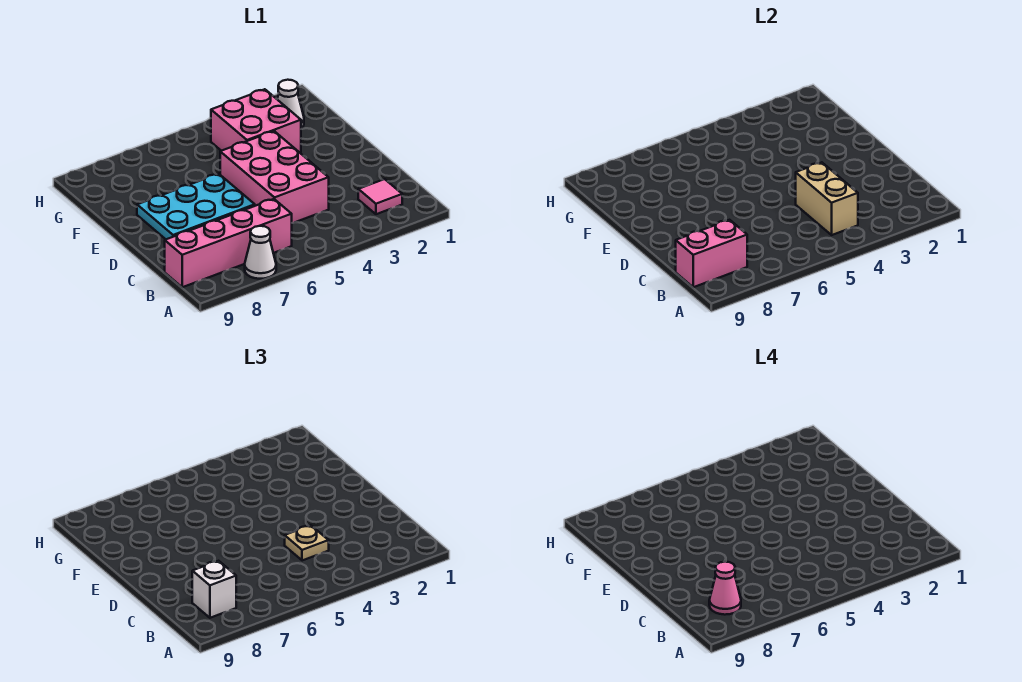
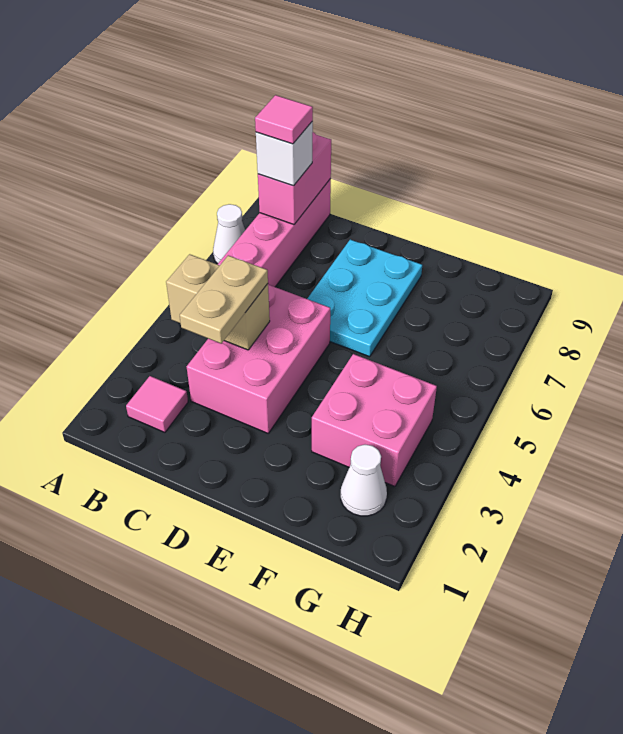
pink 1x1 cone [709,562,741,615] -> pink 1x1 tile [255,95,313,144]
pink 2x3 brick [220,131,329,223] -> pink 2x3 brick turned to [187,285,330,433]
tan 1x1 plate [285,525,329,561] -> tan 1x2 plate [180,255,268,343]

